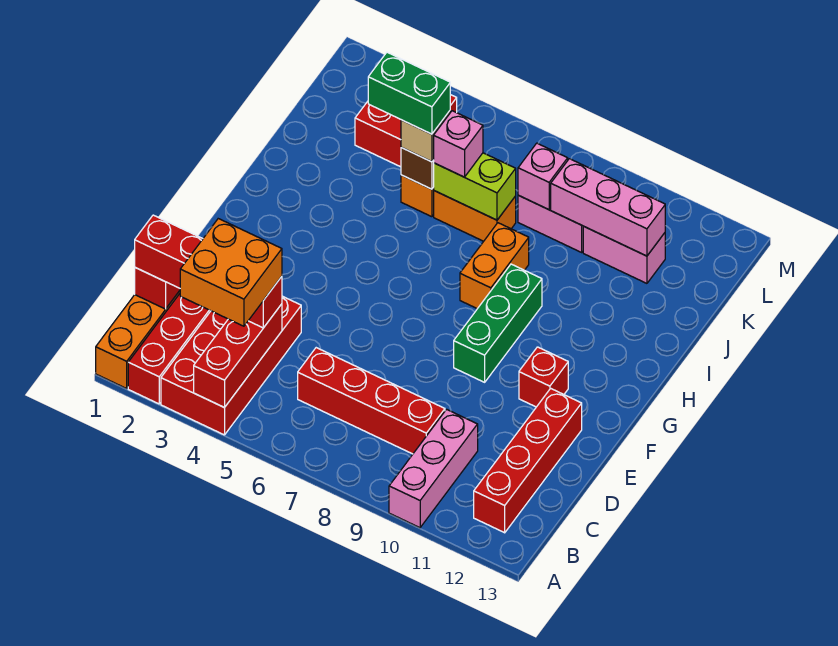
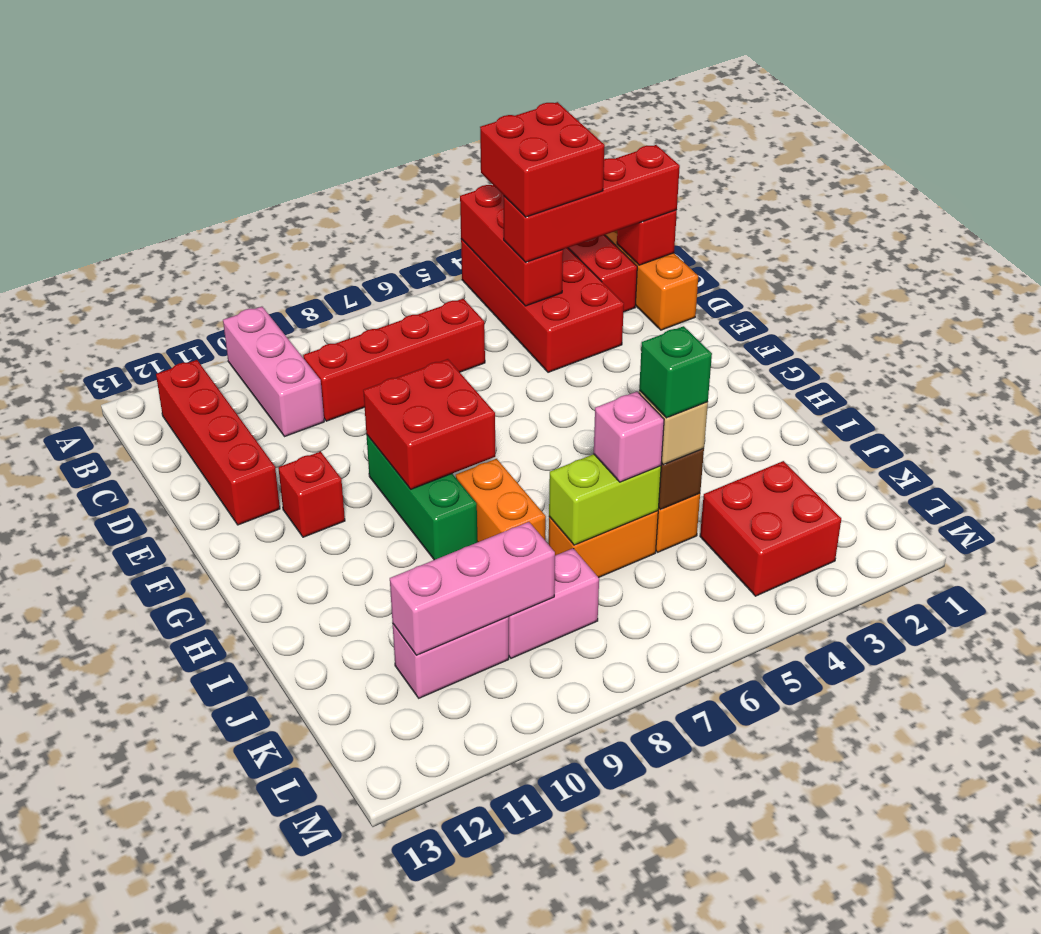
orange 2x2 brick [180,219,282,326] -> red 2x2 brick [480,102,605,217]
none -> red 2x2 brick [363,359,495,489]
green 1x2 brick [368,52,450,134] -> green 1x1 brick [639,326,712,418]
pink 1x1 brick [518,143,568,210] -> none

